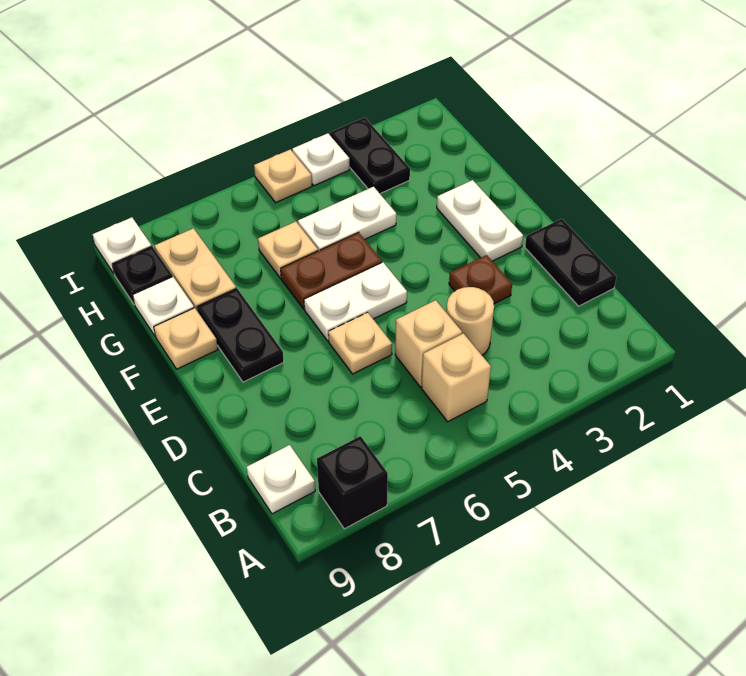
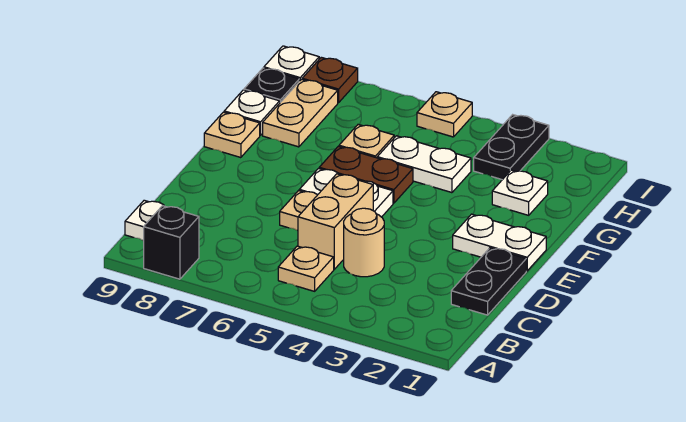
tan 1x1 brick [422,334,491,422] -> tan 1x1 plate [278,246,334,291]
tan 1x1 brick [395,300,462,387] -> tan 1x2 brick [298,174,373,269]
brown 1x1 plate [449,255,512,304] -> brown 1x1 plate moved to [302,57,358,103]
white 1x2 plate [437,180,523,261] -> white 1x2 plate turned to [453,214,546,271]
black 1x2 plate [197,288,284,382] -> none
white 1x1 plate [292,133,350,186] -> white 1x1 plate moved to [492,170,548,215]

